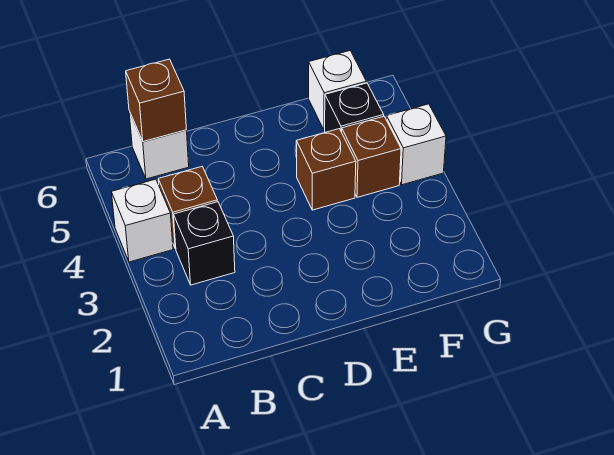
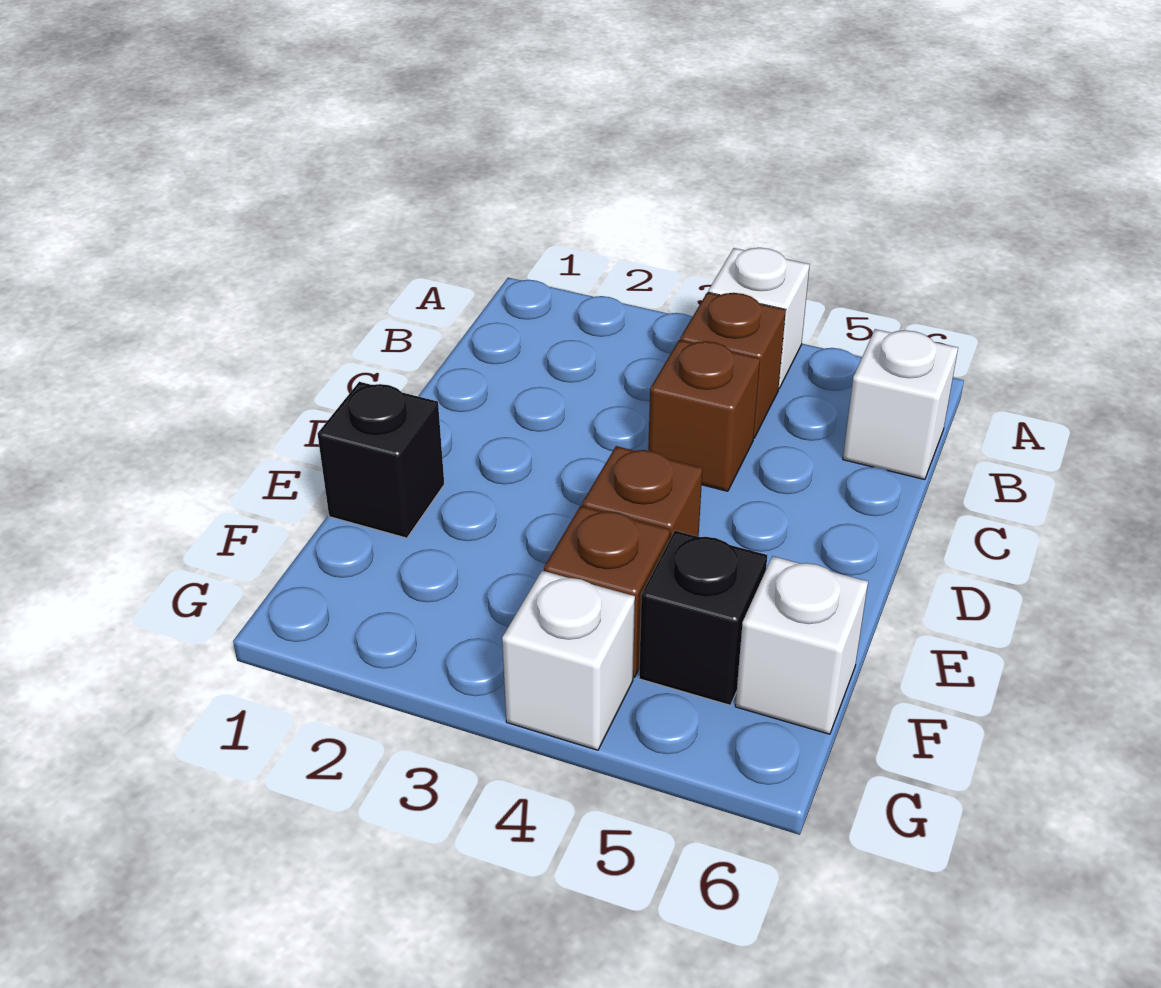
black 1x1 brick [173,202,235,285] -> black 1x1 brick moved to [318,382,444,538]
brown 1x1 brick [126,59,186,142] -> brown 1x1 brick moved to [648,340,760,491]

